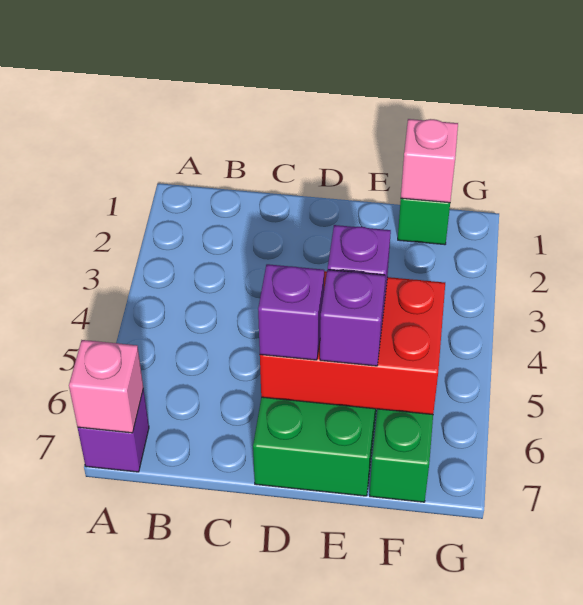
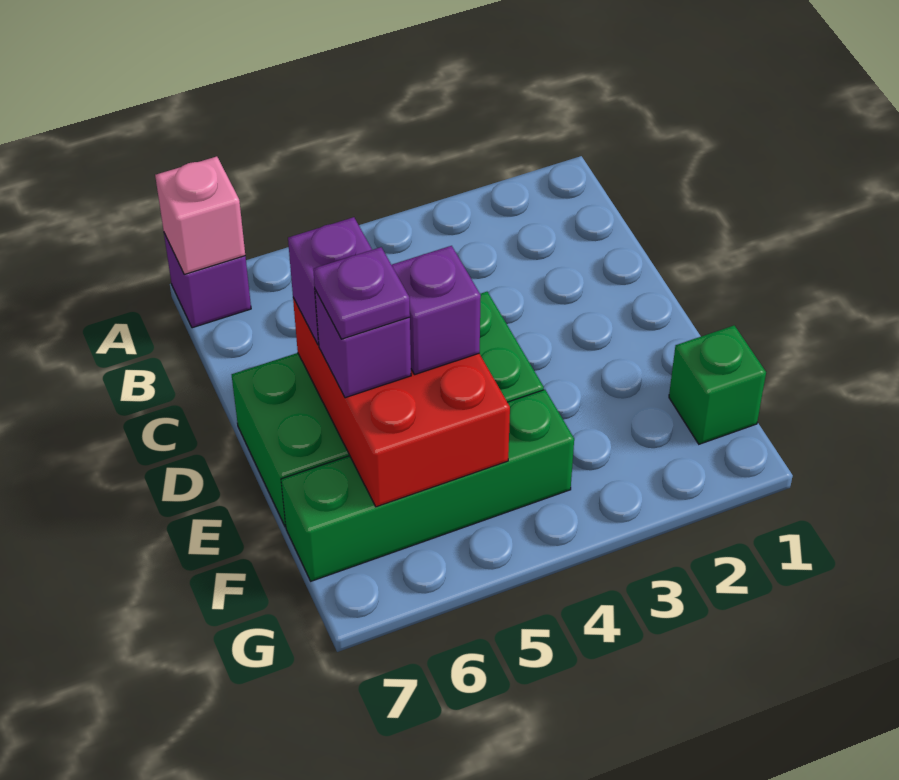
none -> purple 1x1 plate [313,247,410,339]
pink 1x1 brick [401,119,458,203] -> none

